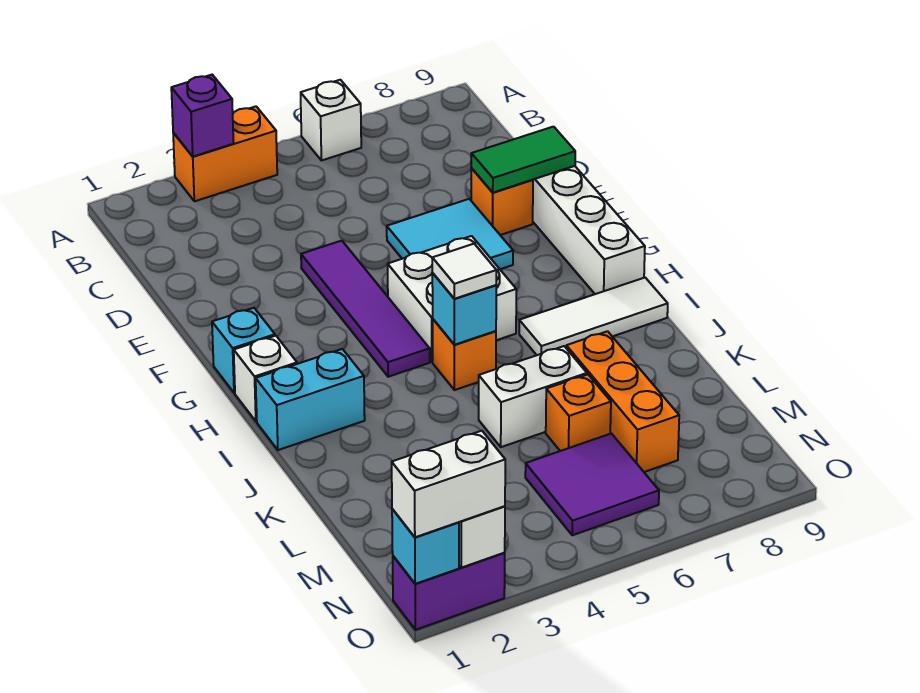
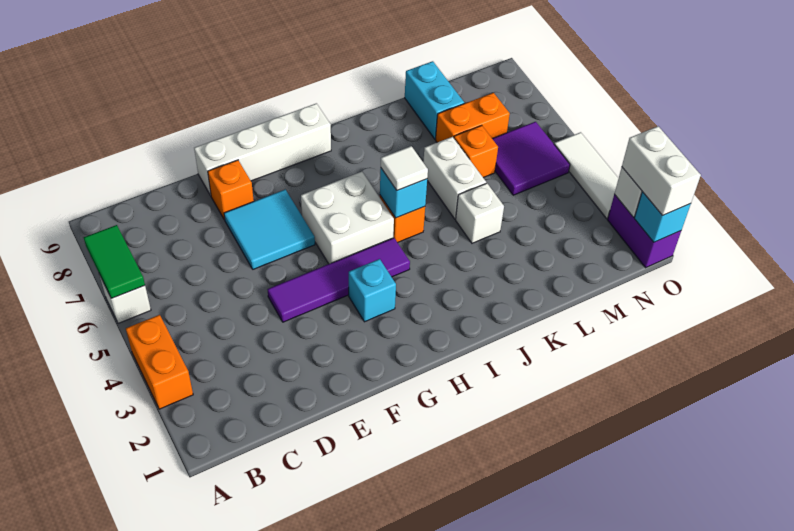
purple 1x1 brick [171,75,234,156] -> none
green 1x2 tile [471,127,575,193] -> green 1x2 tile moved to [84,225,145,298]
cyan 1x1 brick [212,308,275,393] -> cyan 1x1 brick moved to [349,259,396,322]
white 1x1 brick [234,336,297,421] -> white 1x1 brick moved to [456,183,504,243]
cyan 1x2 brick [256,349,365,450] -> cyan 1x2 brick moved to [405,61,464,139]
white 1x3 tile [519,278,668,355] -> white 1x3 tile moved to [554,132,619,219]
orange 1x3 brick [566,331,679,472] -> orange 1x2 brick [436,93,510,142]

